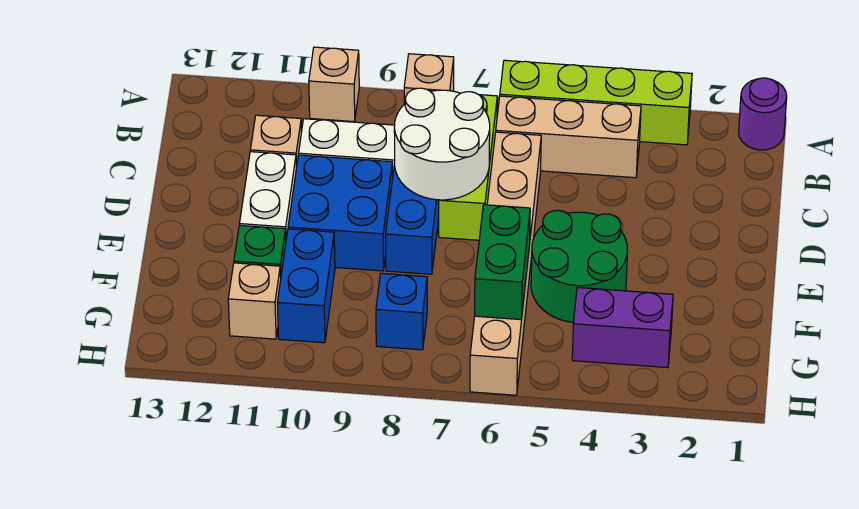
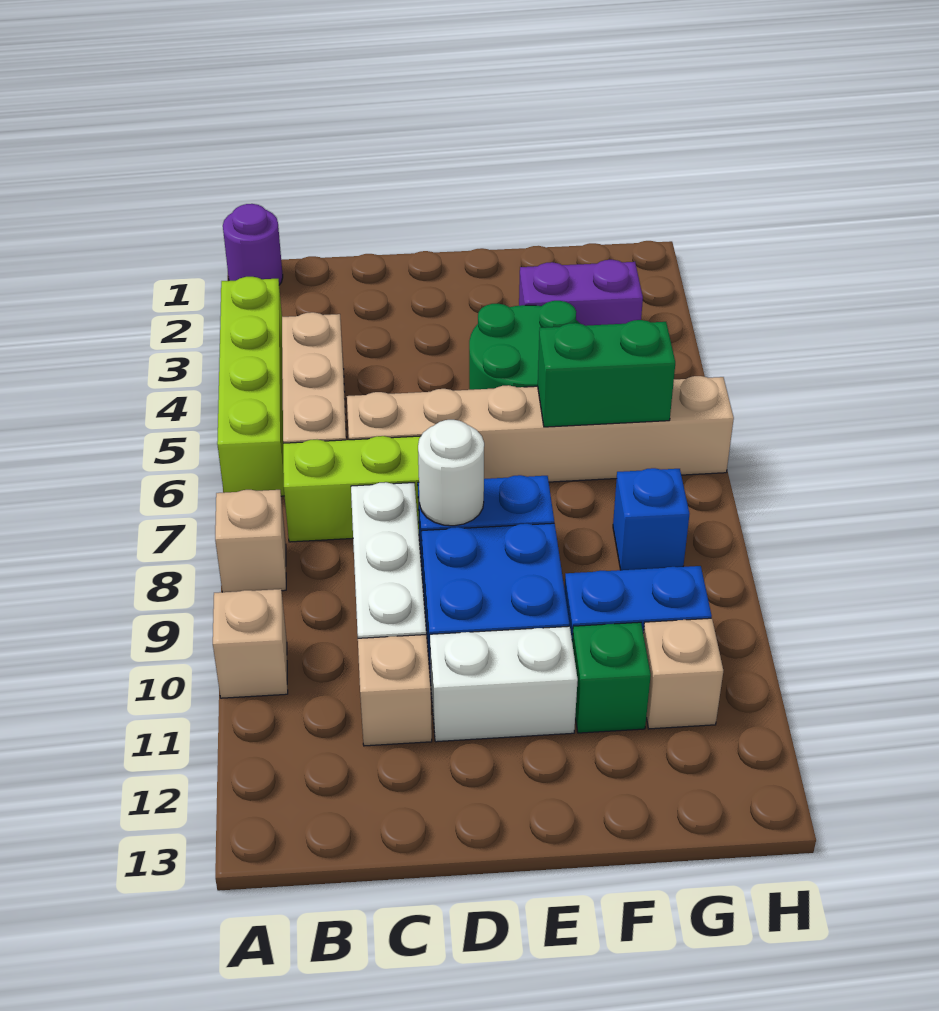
white 2x2 round brick [394,88,490,200] -> white 1x1 round brick [418,420,484,526]
purple 1x2 brick [572,287,673,368] -> purple 1x2 brick turned to [519,260,643,326]

